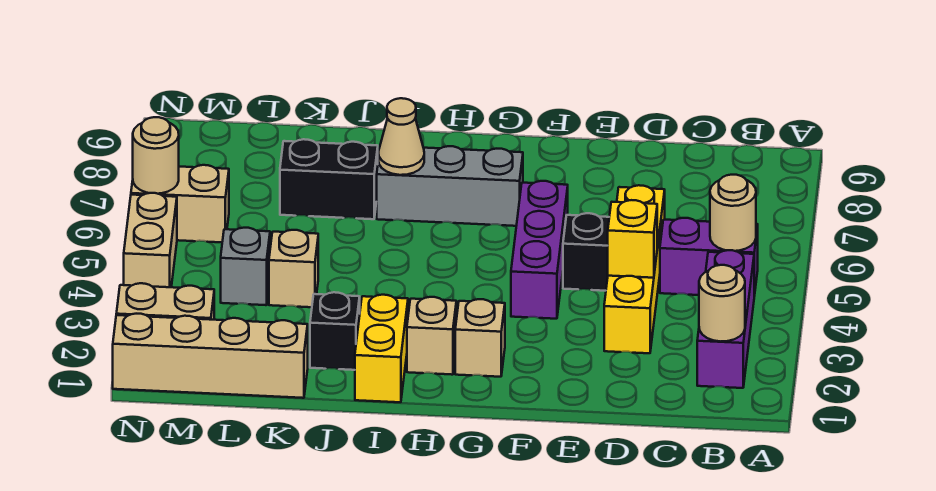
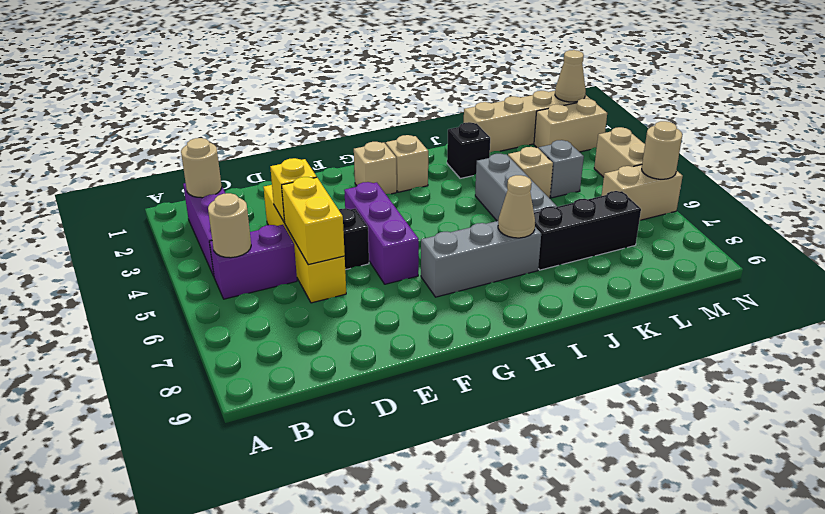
yellow 1x2 brick [355,295,408,402] -> yellow 1x2 brick moved to [282,177,345,265]
none -> grey 1x3 brick [475,154,557,221]
black 1x2 brick [280,139,378,219] -> black 1x3 brick [534,191,641,270]
none -> tan 1x1 cone [555,50,586,102]

